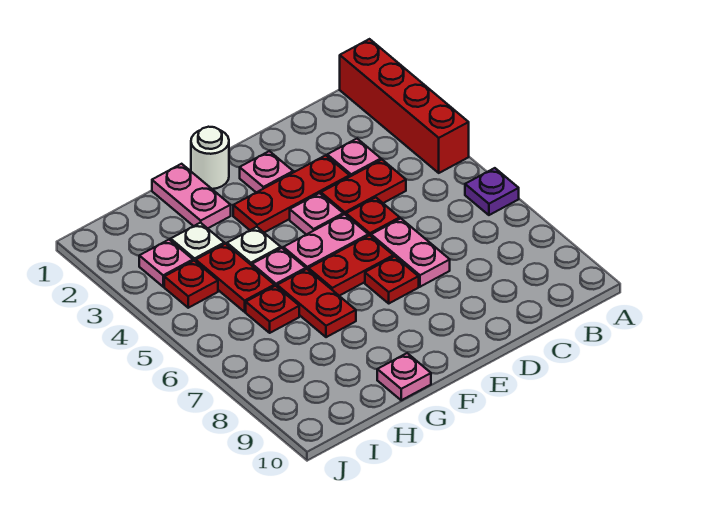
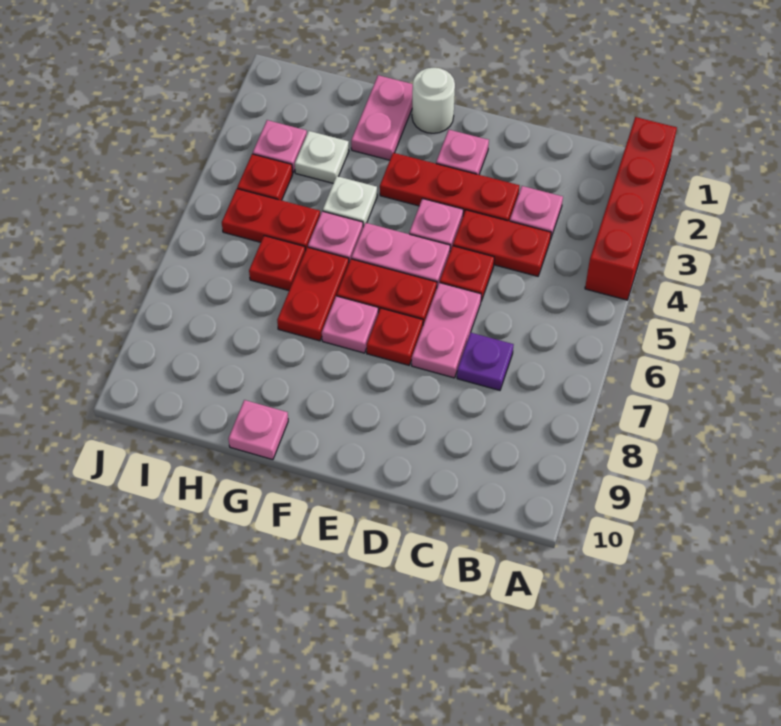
purple 1x1 plate [465,168,519,215] -> purple 1x1 plate moved to [457,333,514,390]
none -> pink 1x1 plate [322,296,378,353]
red 1x2 plate [196,244,274,312] -> red 1x2 plate turned to [222,189,320,251]

